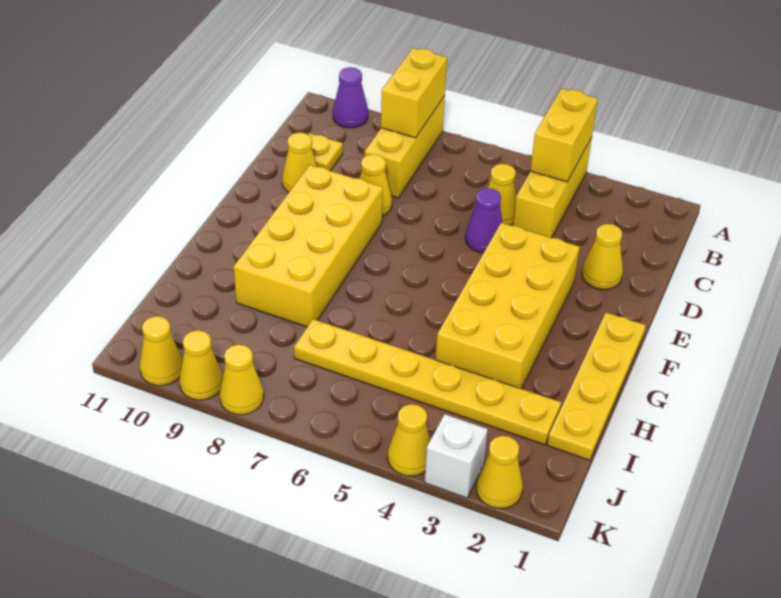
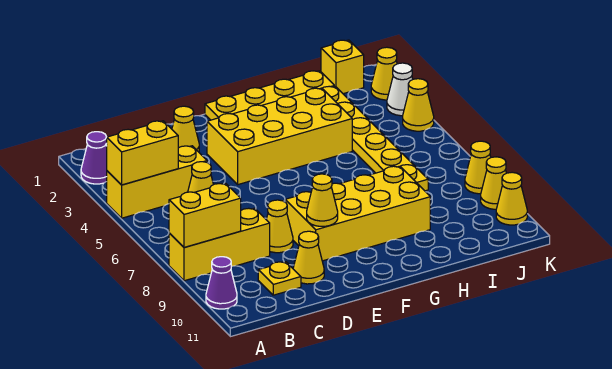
purple 1x1 cone [465,188,503,253] -> purple 1x1 cone moved to [81,132,107,184]
none -> yellow 1x1 cone [307,174,338,226]
none -> yellow 1x1 brick [321,40,364,94]
white 1x1 brick [425,414,488,498] -> white 1x1 cone [387,63,413,116]

